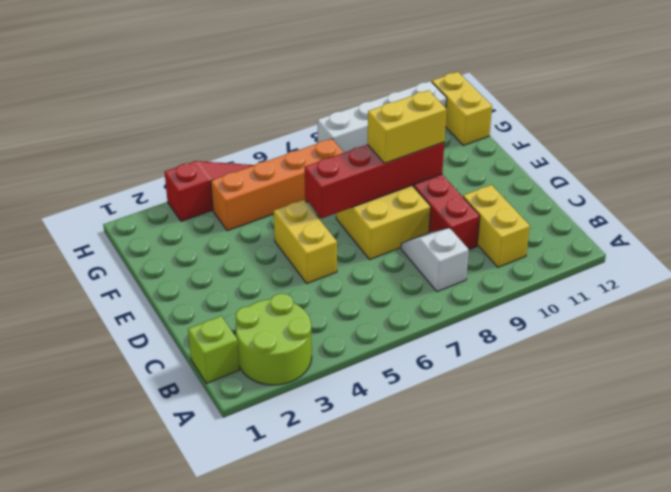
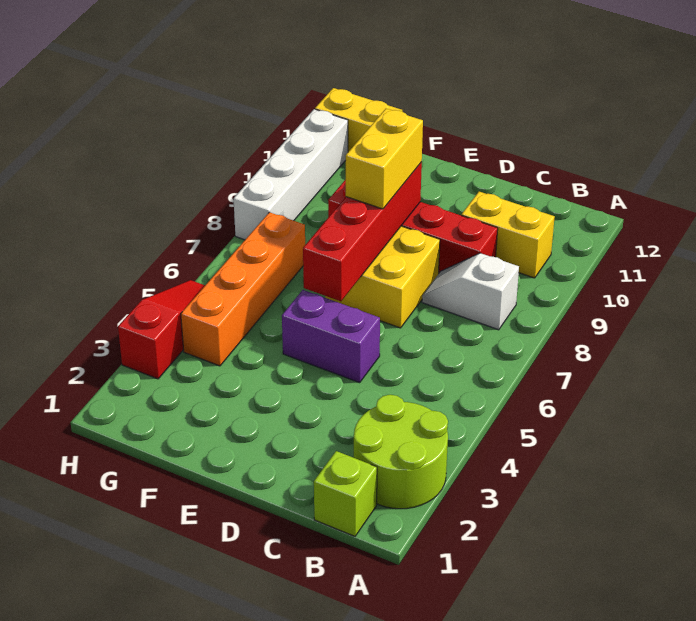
yellow 1x2 brick [274,200,337,283] -> purple 1x2 brick [282,290,380,383]

